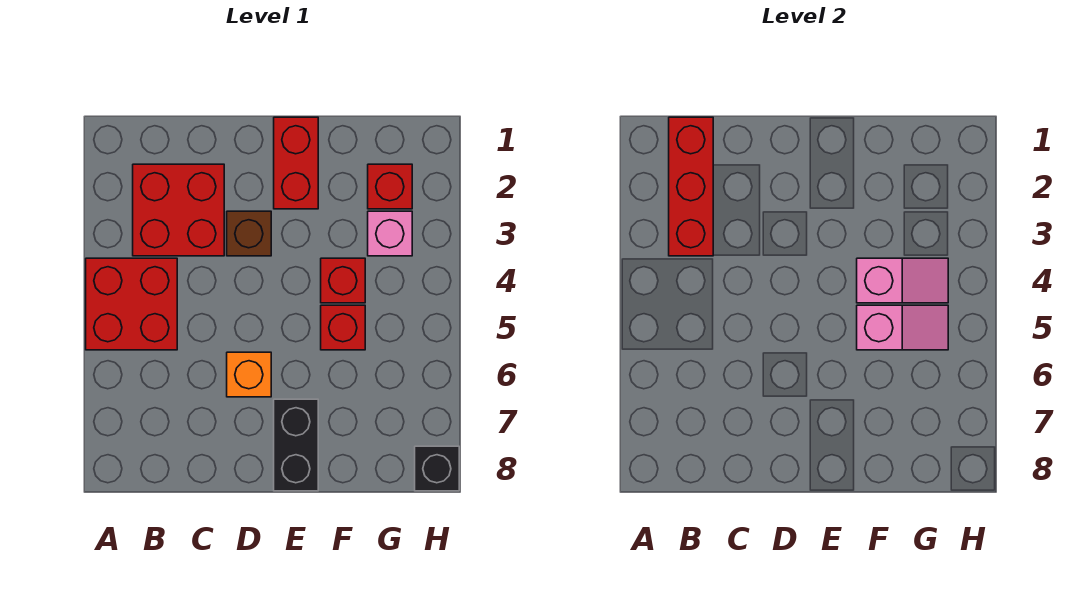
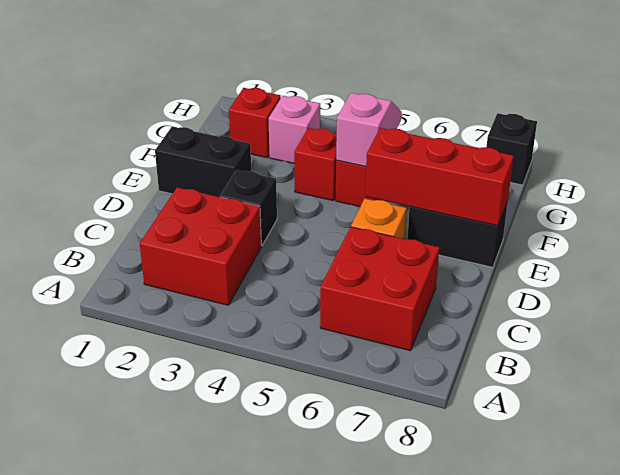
red 2x2 brick [86,258,177,350] -> red 2x2 brick moved to [320,227,439,351]
red 1x3 brick [669,117,713,256] -> red 1x3 brick moved to [365,128,514,226]
brown 1x1 brick [227,211,271,256] -> black 1x1 brick [220,170,277,246]
red 1x2 brick [274,117,318,209] -> black 1x2 brick [155,127,251,197]
pink 1x2 slope [857,258,948,303] -> none

